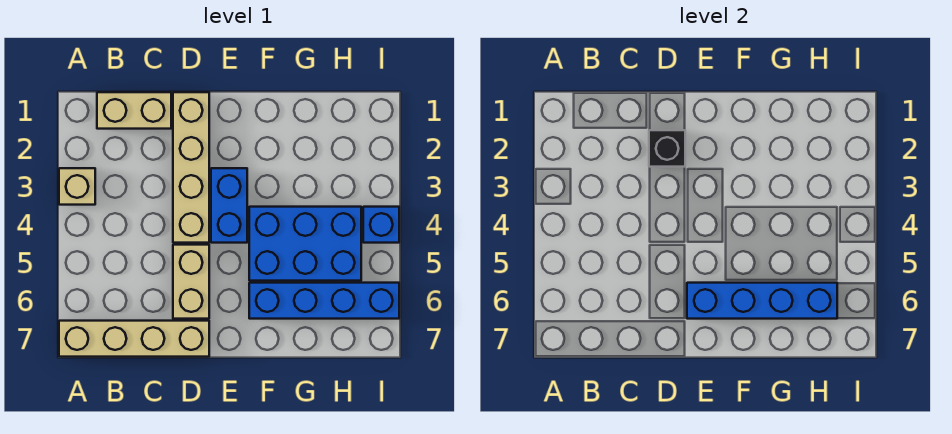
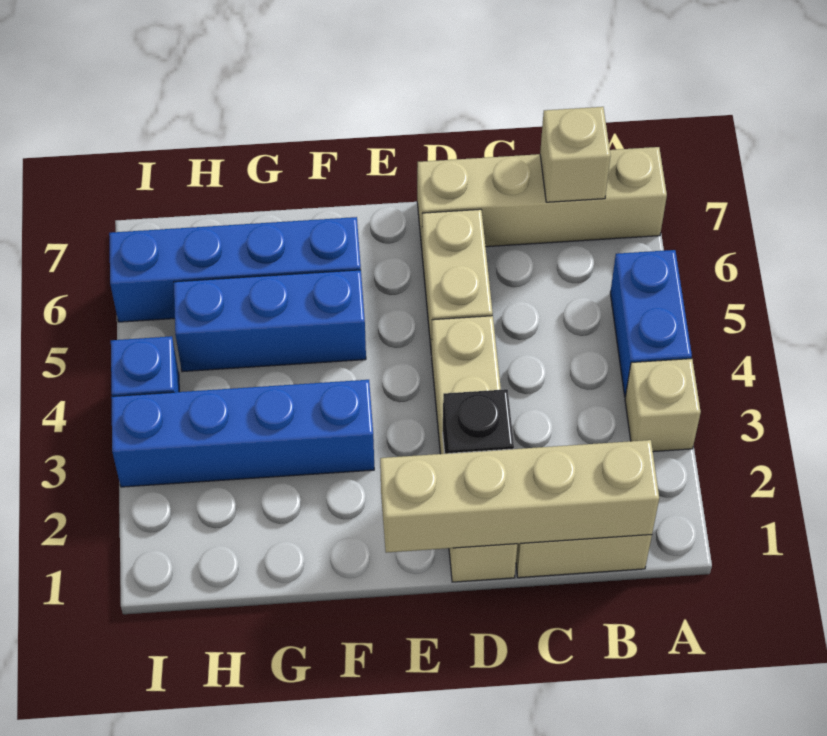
none -> tan 1x4 brick [380,440,659,553]
none -> tan 1x1 brick [540,107,610,202]
blue 1x2 brick [211,168,247,243] -> blue 1x2 brick moved to [610,250,692,397]
blue 1x4 brick [687,283,837,319] -> blue 1x4 brick moved to [111,380,374,487]
blue 2x3 brick [249,207,361,281] -> blue 1x3 brick [174,270,366,372]

